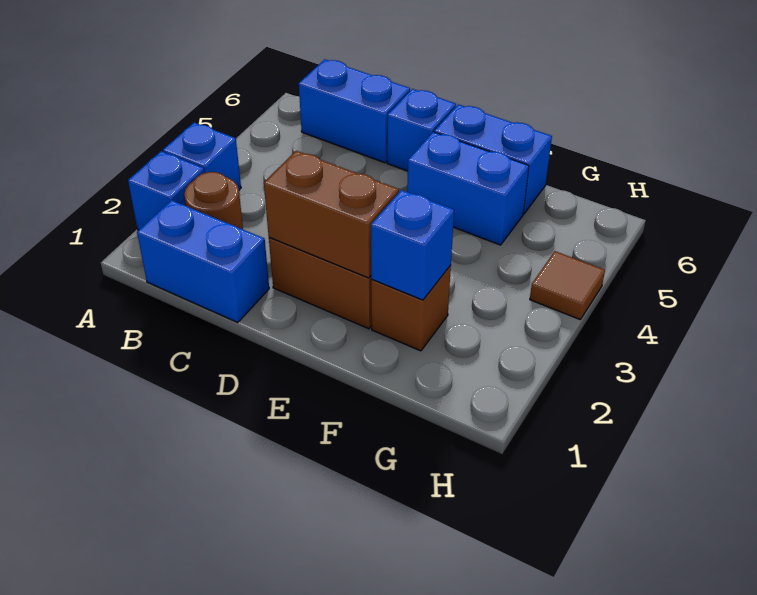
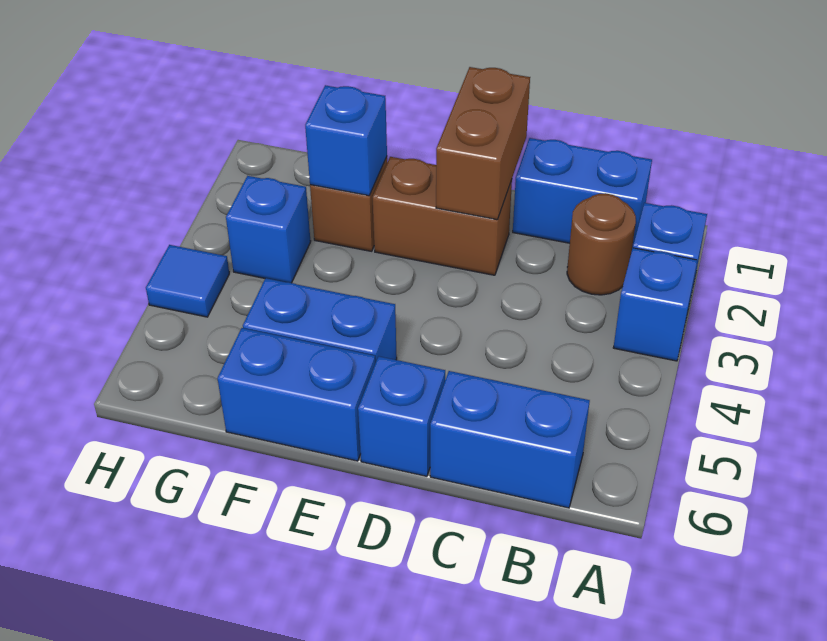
brown 1x2 brick [264,151,399,278] -> brown 1x2 brick turned to [436,67,530,220]
none -> blue 1x1 brick [226,176,311,283]
brown 1x1 tile [530,251,605,319] -> blue 1x1 tile [146,245,229,317]

